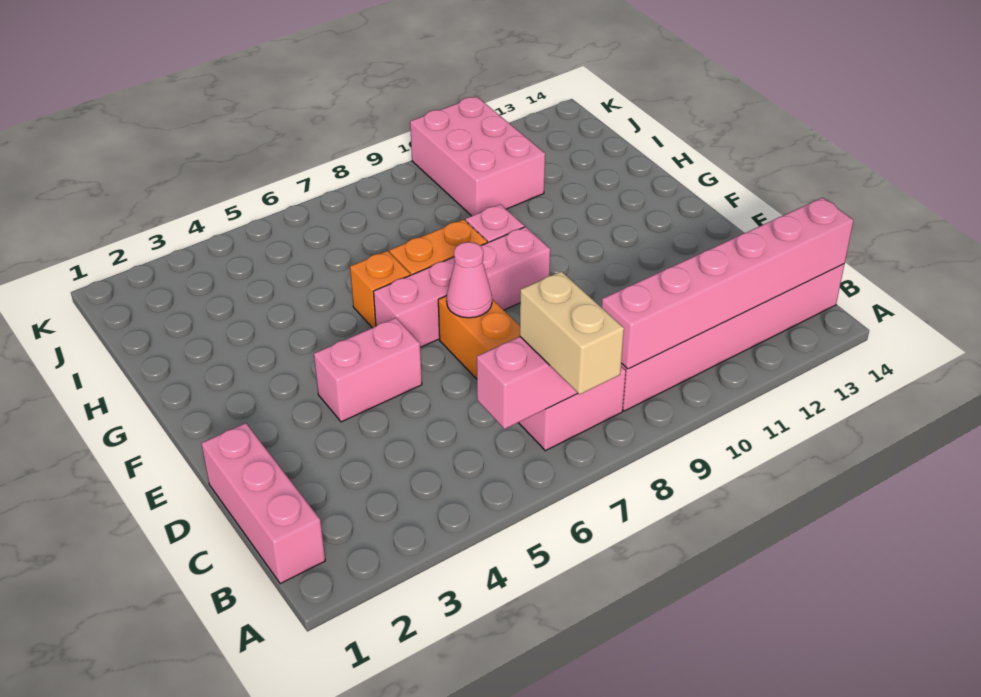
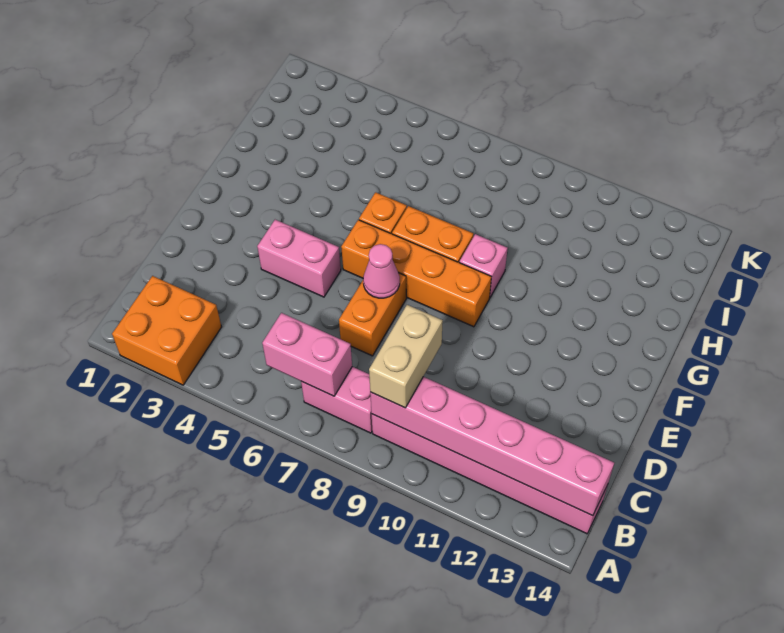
none -> orange 2x2 brick [112,276,221,385]
tan 1x2 brick [520,271,624,394] -> tan 1x2 brick moved to [369,305,443,408]
pink 1x3 brick [201,423,325,584] -> none
pink 1x4 brick [373,227,550,347] -> orange 1x4 brick [341,220,491,327]
pink 2x3 brick [410,96,545,216] -> none

